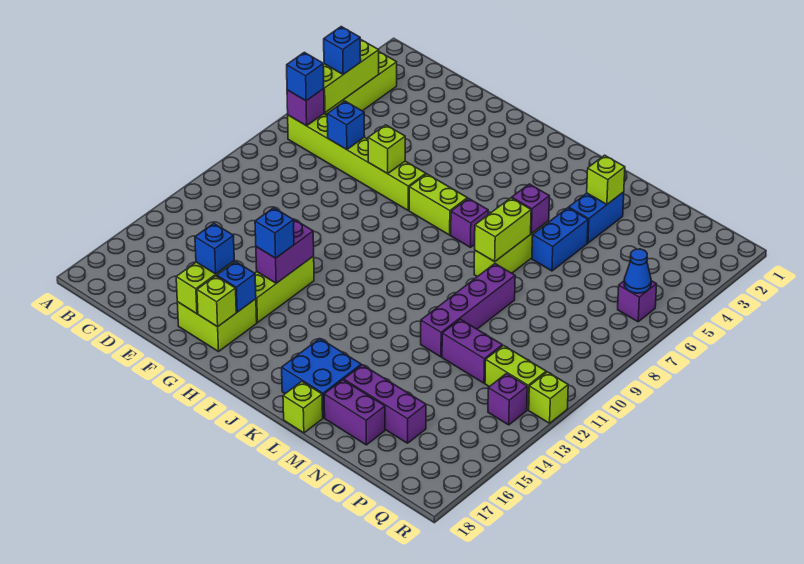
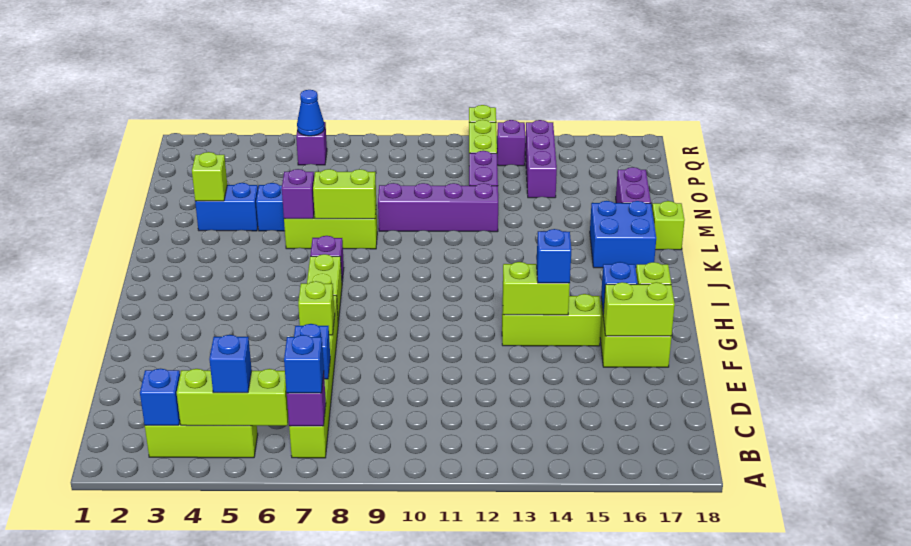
blue 1x1 brick [195,223,234,274] -> blue 1x1 brick moved to [140,369,180,425]
purple 1x2 brick [256,219,314,283] -> lime 1x2 brick [503,262,570,315]
purple 1x3 brick [344,365,426,443] -> purple 1x3 brick moved to [525,120,557,198]

